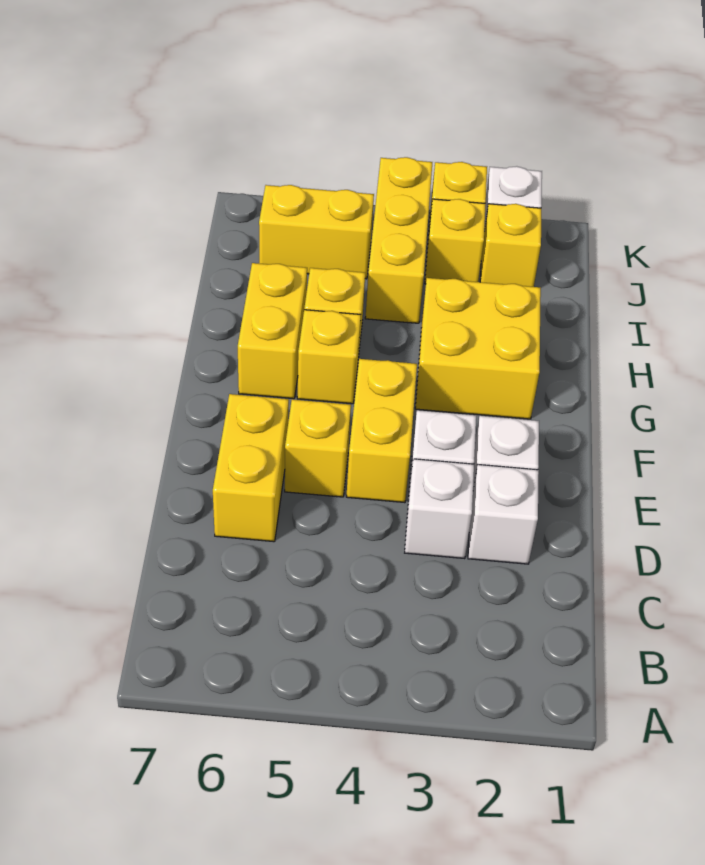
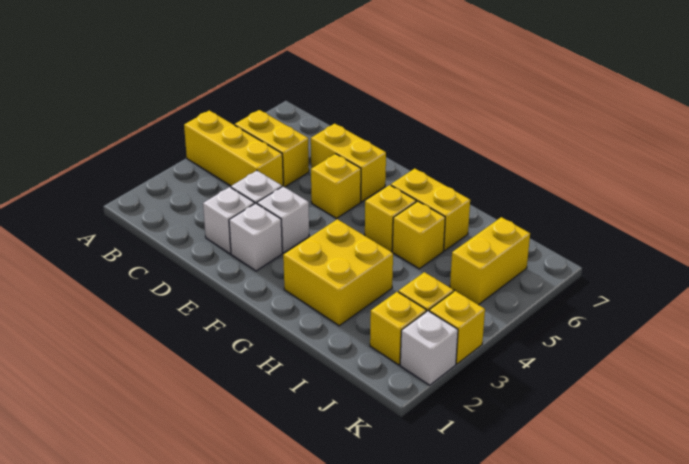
yellow 1x2 brick [346,359,417,503] -> yellow 1x2 brick moved to [235,110,309,187]
yellow 1x3 brick [365,157,432,323] -> yellow 1x3 brick moved to [184,110,283,187]

